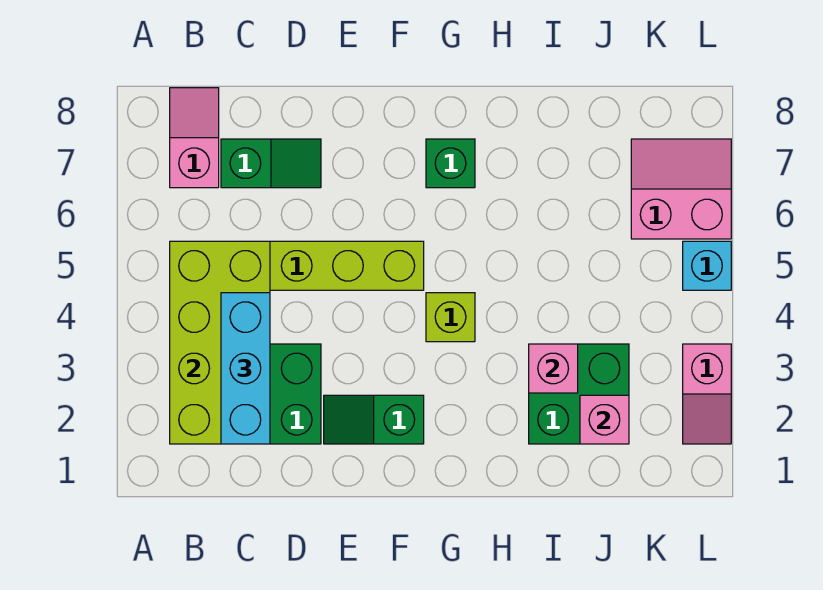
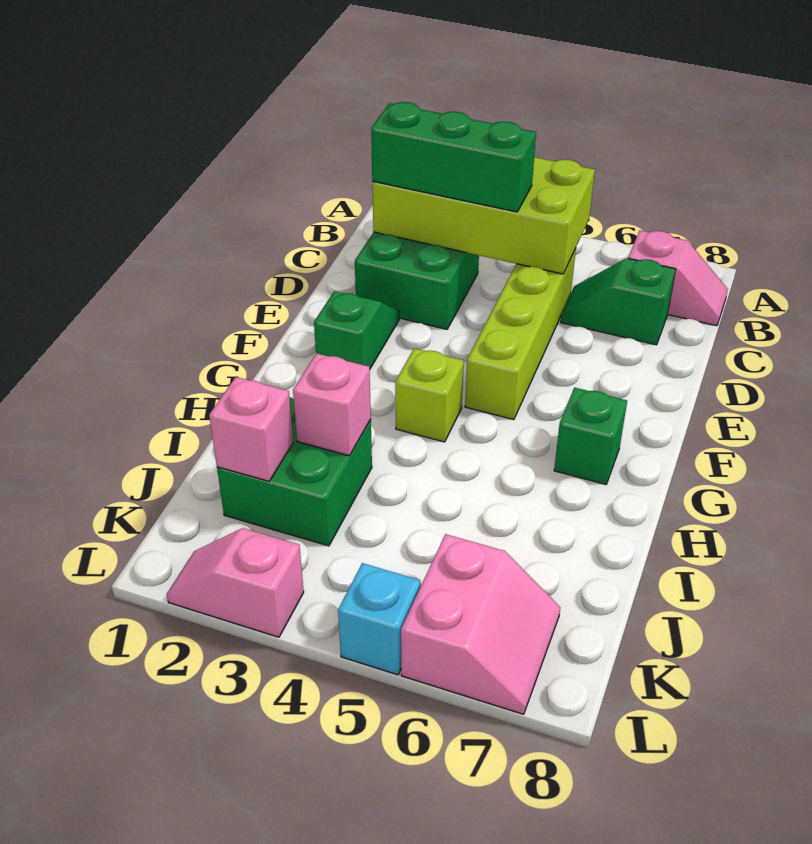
cyan 1x3 brick [221,293,270,444] -> green 1x3 brick [371,102,536,212]
green 1x2 slope [221,139,321,188] -> green 1x2 slope turned to [561,258,676,345]

